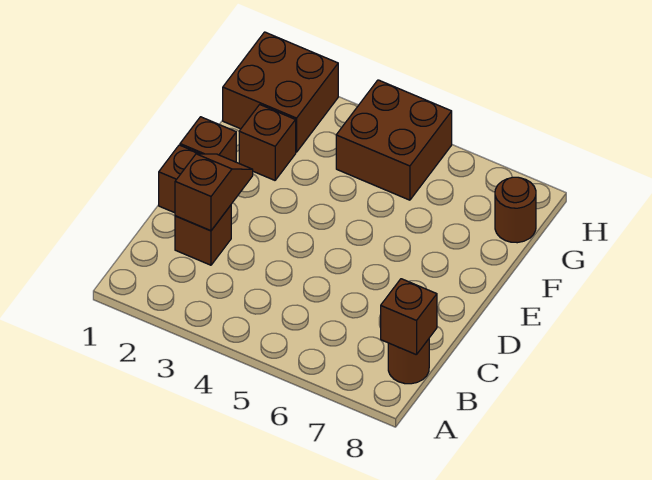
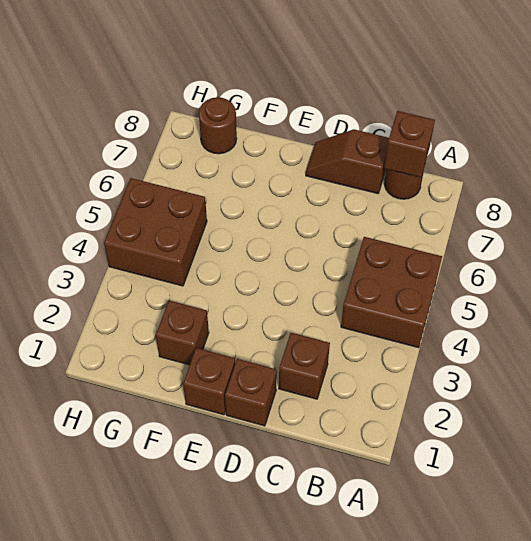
brown 1x2 slope [175,154,253,231] -> brown 1x2 slope moved to [306,129,389,194]
brown 2x2 brick [223,32,338,152] -> brown 2x2 brick moved to [341,237,442,348]

